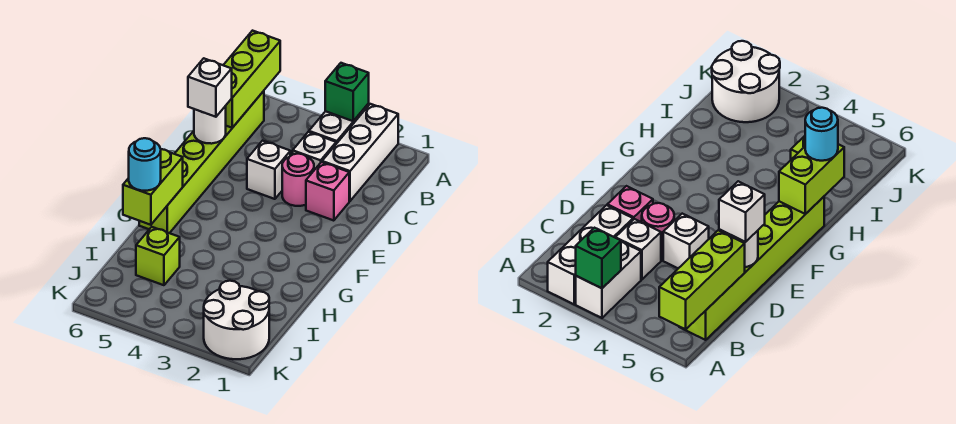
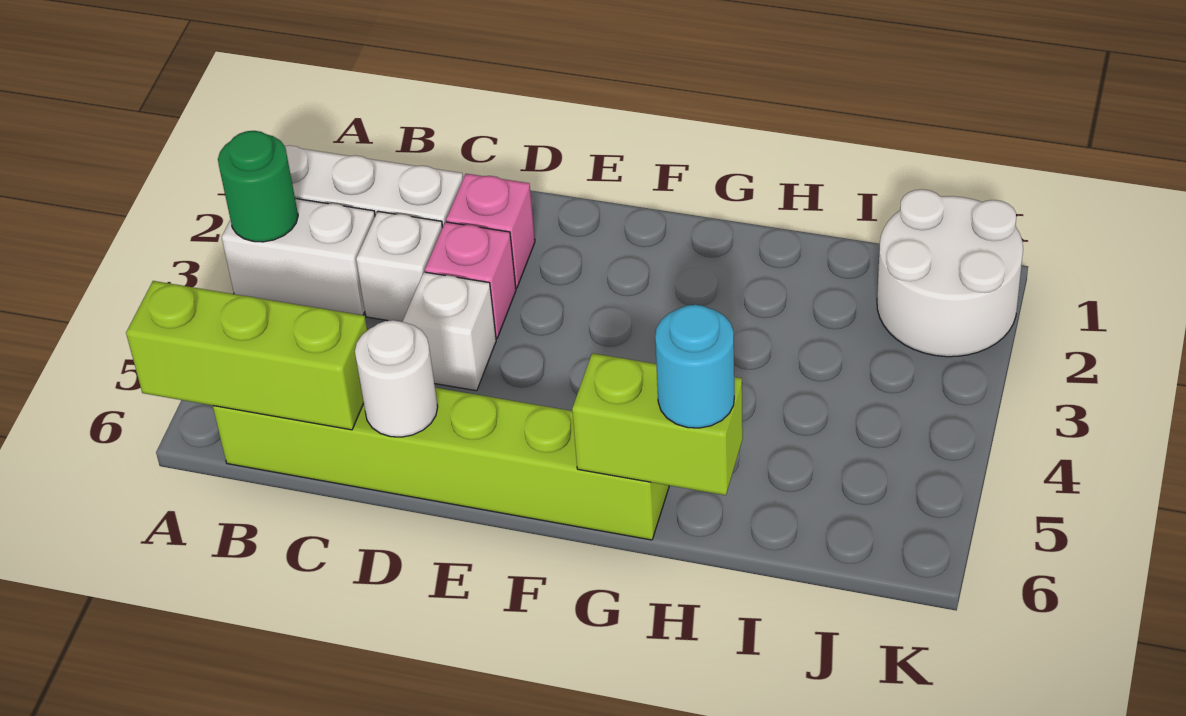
green 1x1 brick [325,63,369,121] -> green 1x1 round brick [218,131,298,242]
pink 1x1 round brick [282,154,314,206] -> pink 1x1 brick [425,222,516,339]
white 1x1 brick [188,58,232,117] -> none
lime 1x1 brick [136,227,180,285] -> none

